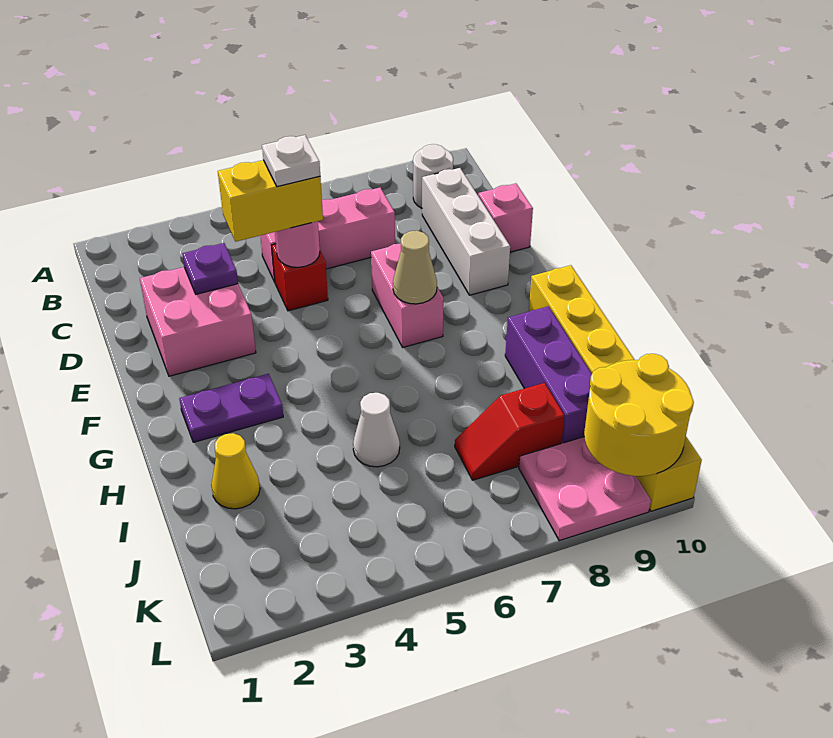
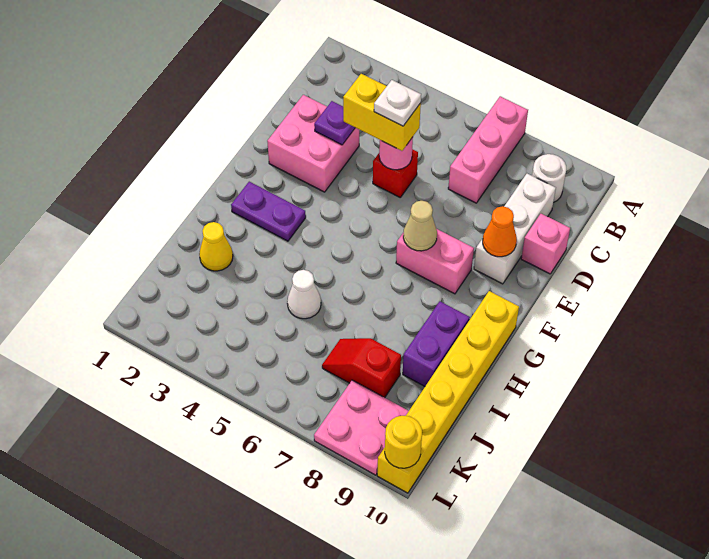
pink 1x3 brick [260,188,395,282] -> pink 1x3 brick turned to [448,96,528,203]
pink 1x2 brick [371,244,444,347] -> pink 1x2 brick turned to [396,229,474,294]
none -> orange 1x1 cone [483,206,517,257]
purple 1x3 brick [505,306,592,443] -> purple 1x2 brick [403,301,470,386]
yellow 2x2 round brick [584,354,694,476] -> yellow 1x1 round brick [385,416,422,468]

